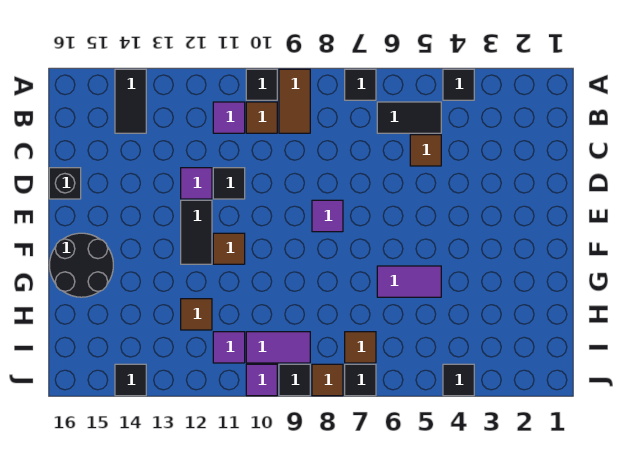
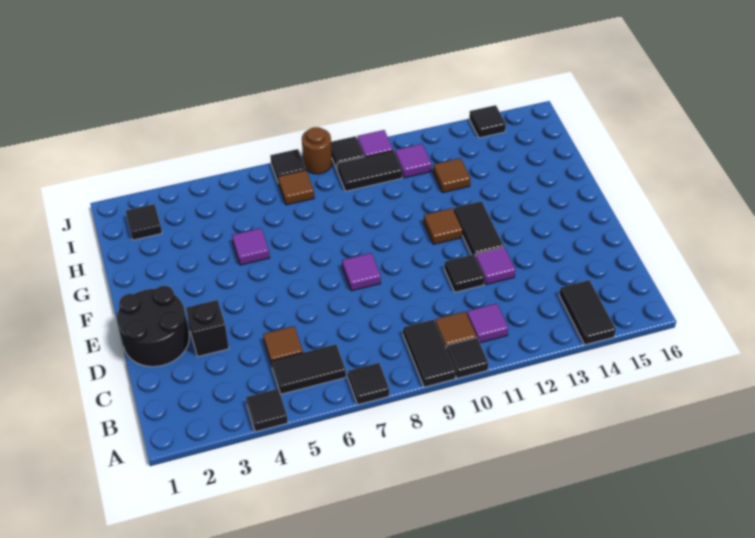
brown 1x2 tile [279,69,310,133] -> black 1x2 tile [403,320,456,387]
black 1x1 brick [49,168,81,199] -> black 1x1 brick moved to [186,300,229,357]
black 2x2 round brick [49,233,113,297] -> black 2x2 round brick moved to [117,286,189,367]
purple 1x2 tile [377,266,441,297] -> purple 1x1 tile [232,228,270,265]
purple 1x2 tile [246,332,310,363] -> black 1x2 tile [337,150,402,191]
black 1x1 tile [443,364,474,396] -> black 1x1 tile moved to [125,204,162,240]
brown 1x1 tile [312,364,343,396] -> brown 1x1 round brick [302,127,332,174]

